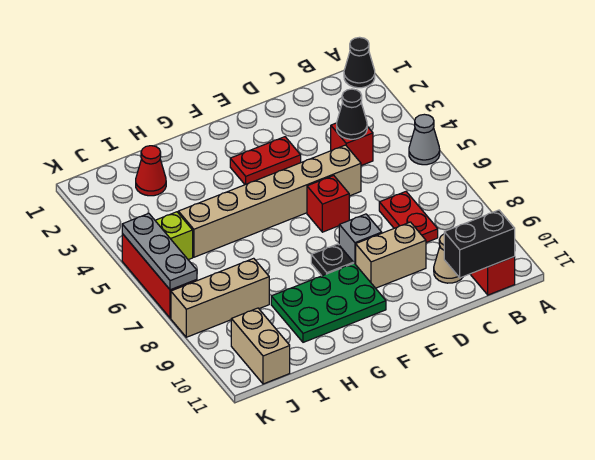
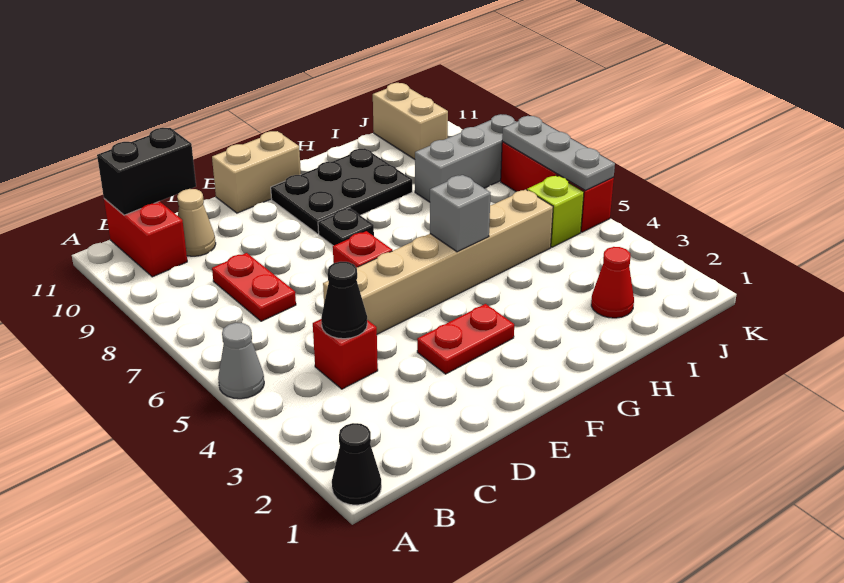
tan 1x2 brick [356,222,426,288] -> tan 1x2 brick moved to [212,131,301,213]
grey 1x1 brick [339,214,382,264] -> grey 1x1 brick moved to [430,175,491,252]
green 2x3 plate [271,263,386,342] -> black 2x3 plate [271,148,412,234]
tan 1x3 brick [171,258,269,337] -> grey 1x3 brick [415,114,516,202]

